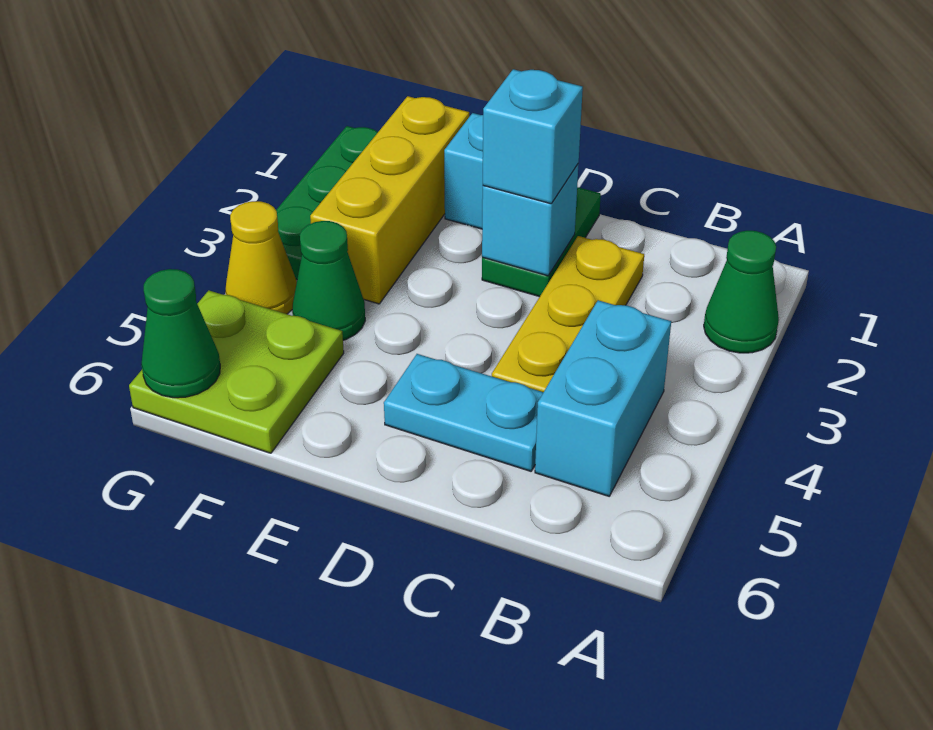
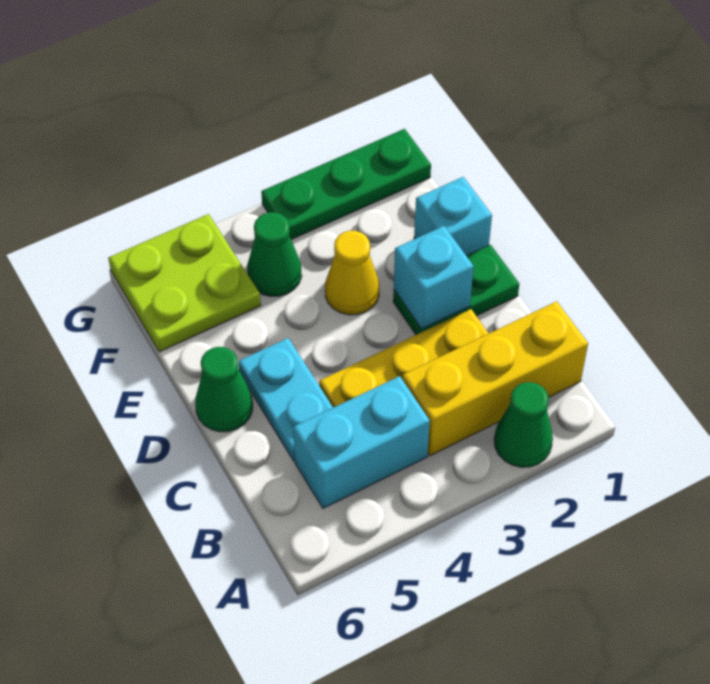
cyan 1x1 brick [483,69,583,204] -> none
yellow 1x3 brick [310,96,469,304] -> yellow 1x3 brick moved to [402,301,588,456]
yellow 1x1 cone [225,201,297,314] -> yellow 1x1 cone moved to [325,231,379,315]
green 1x1 cone [141,269,220,398] -> green 1x1 cone moved to [195,347,253,432]

